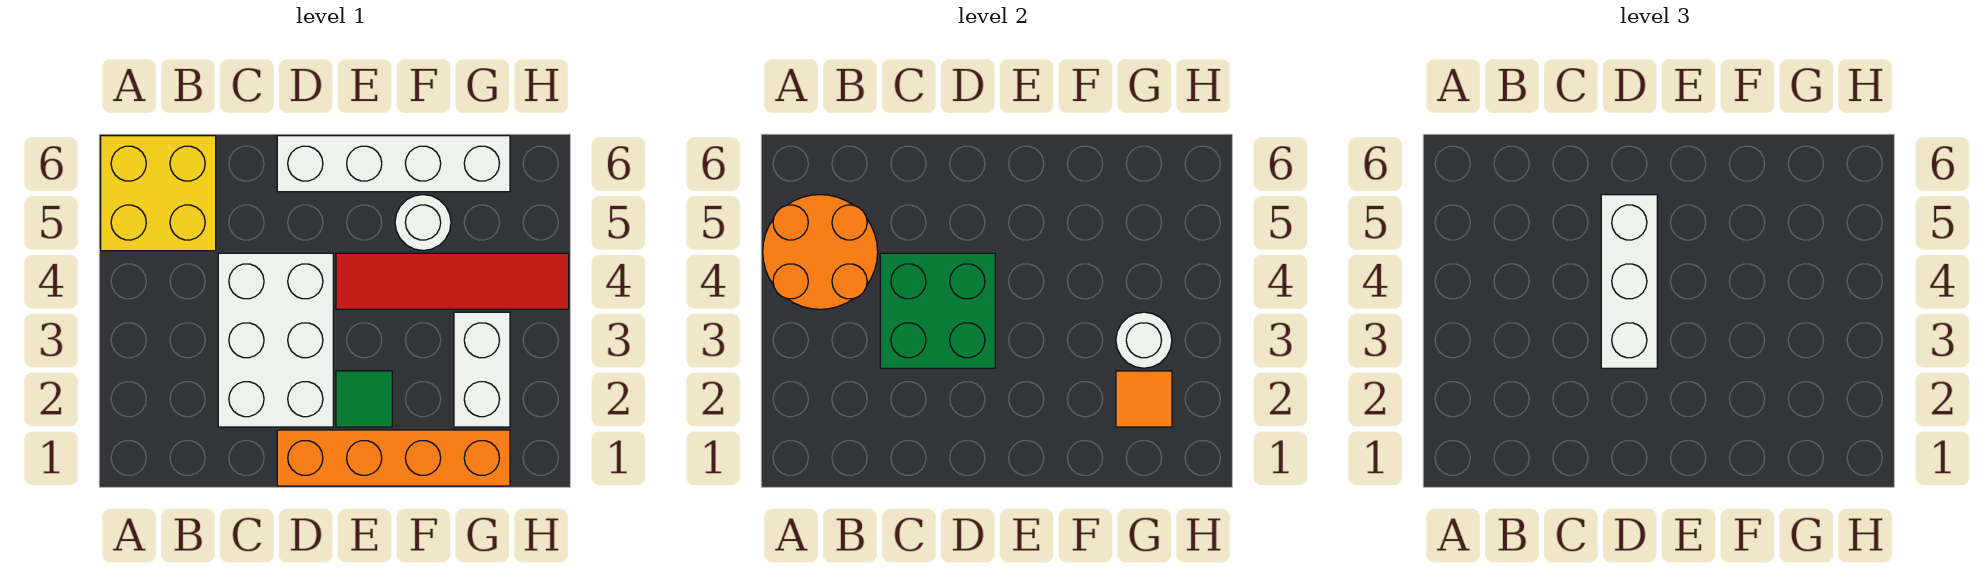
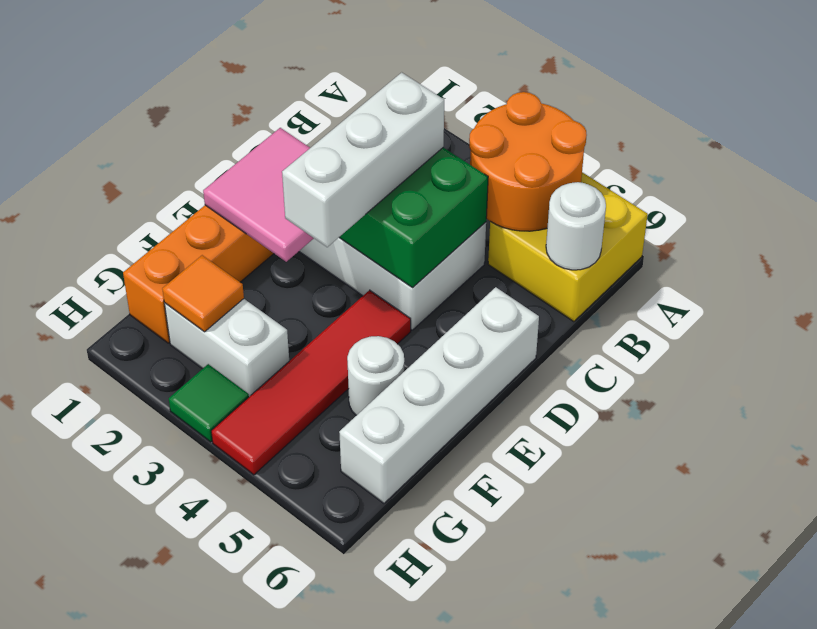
none -> pink 2x2 tile [203,128,314,262]
white 1x3 brick [1601,195,1657,368] -> white 1x3 brick turned to [282,72,444,247]
green 1x1 tile [336,371,392,427] -> green 1x1 tile moved to [169,364,249,442]
white 1x1 round brick [1116,312,1172,368] -> white 1x1 round brick moved to [546,182,606,270]

